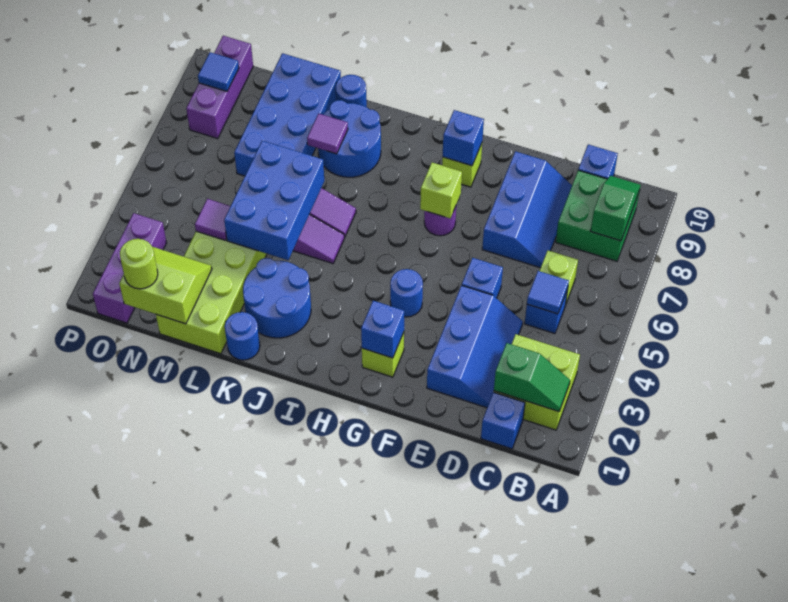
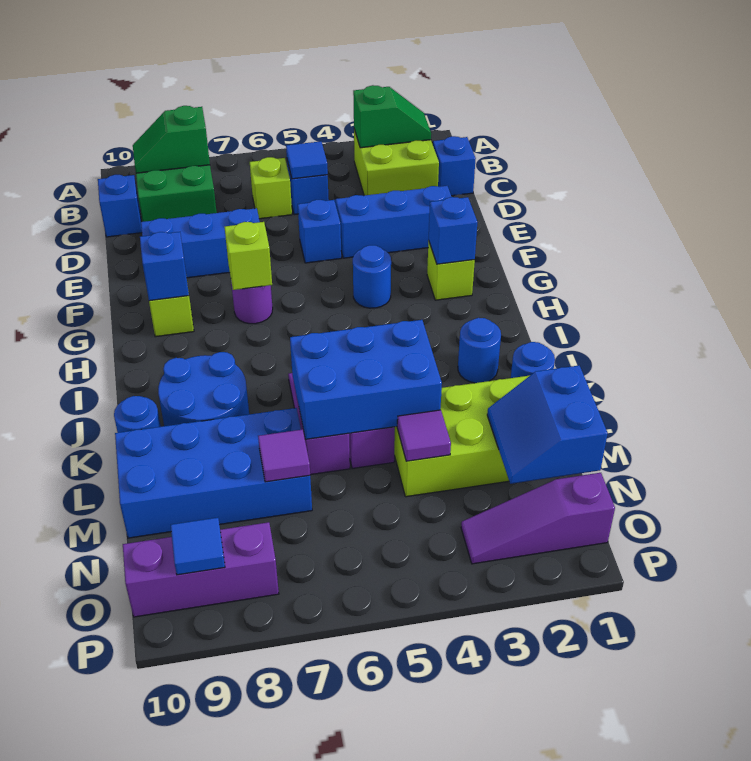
green 1x2 slope [494,343,570,412] -> green 1x2 slope turned to [353,85,431,148]
blue 2x2 round brick [243,258,311,338] -> blue 1x1 round brick [458,318,501,383]
purple 1x1 tile [307,114,348,154] -> purple 1x1 tile moved to [258,430,310,482]
lime 2x2 slope [119,247,212,324] -> blue 2x2 slope [487,365,608,484]
lime 1x1 round brick [120,239,158,289] -> none
purple 1x3 brick [93,213,166,323] -> purple 1x3 slope [461,473,615,564]

